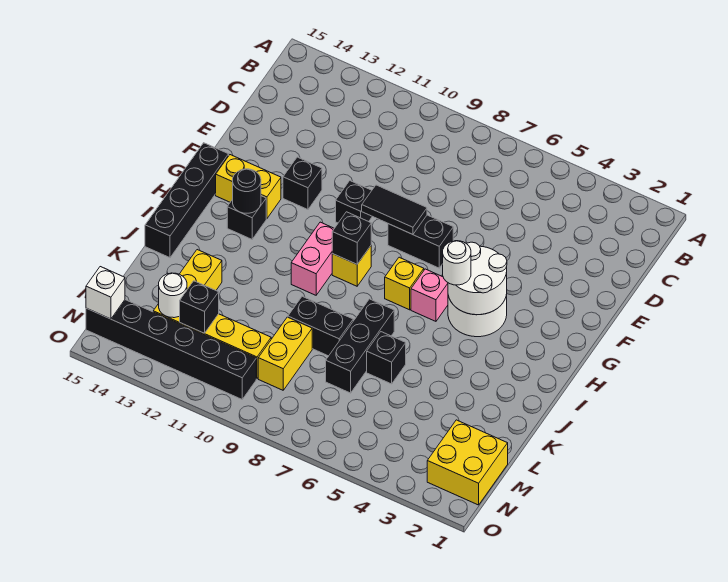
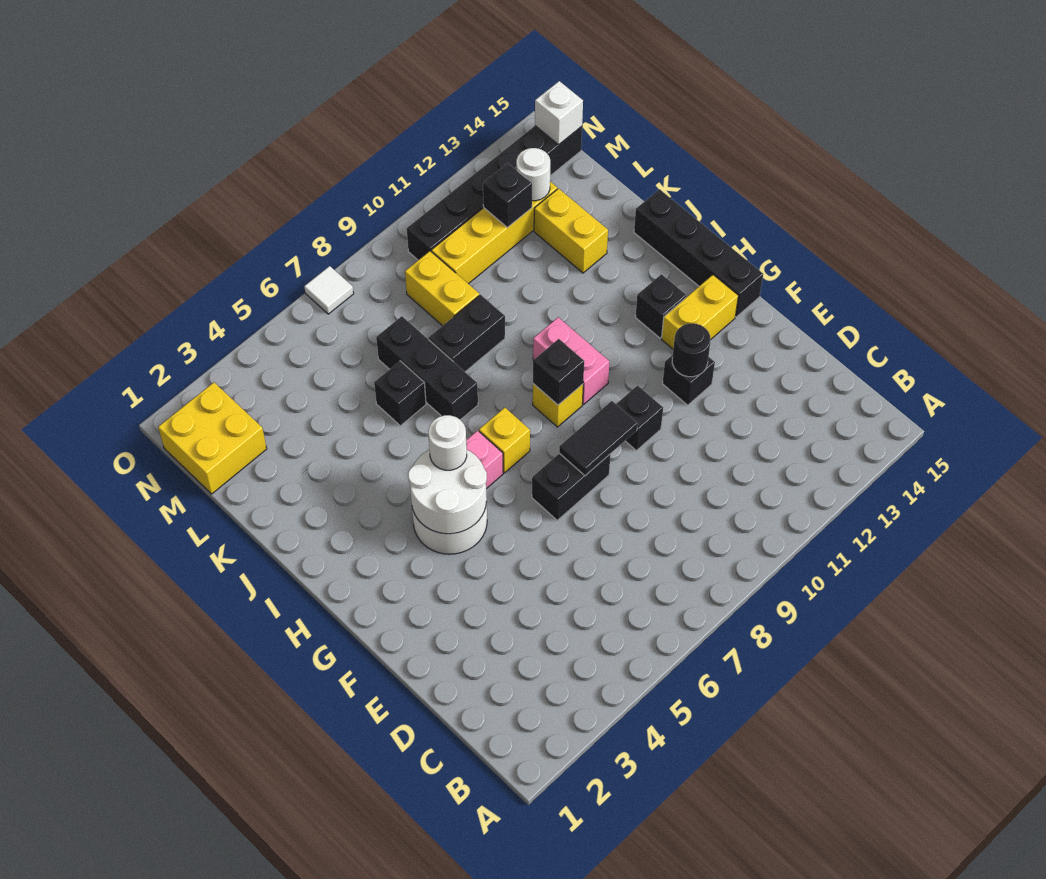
black 1x1 round brick [233,169,261,213] -> black 1x1 round brick moved to [672,323,711,377]
none -> white 1x1 tile [304,266,354,314]

